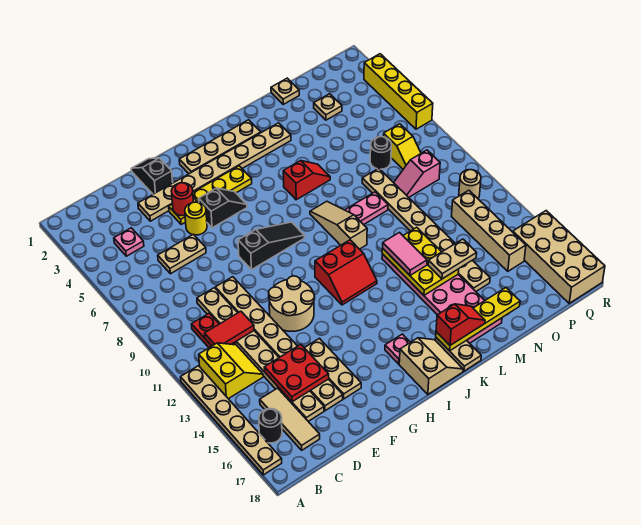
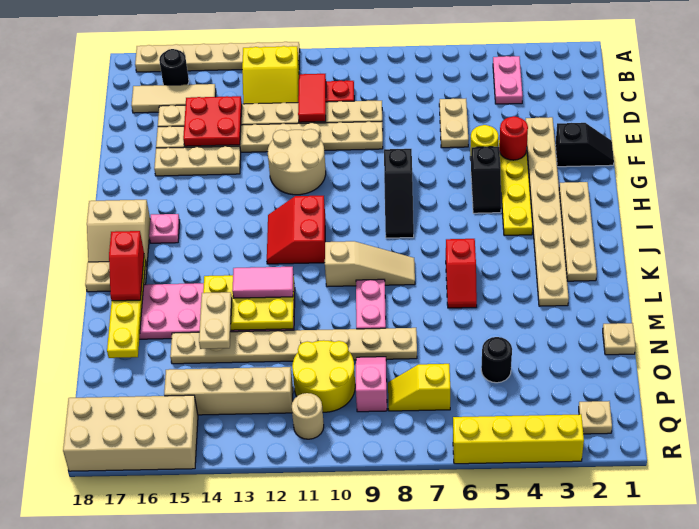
pink 1x1 plate [114,228,144,256] -> pink 1x2 plate [493,56,523,104]
tan 1x1 plate [314,94,342,120] -> tan 1x1 plate moved to [579,401,612,434]
black 1x1 round brick [370,137,391,169] -> black 1x1 round brick moved to [481,337,512,383]
none -> yellow 2x2 round brick [292,340,355,412]

